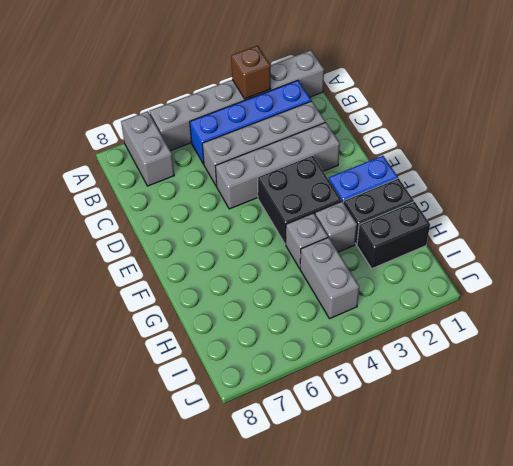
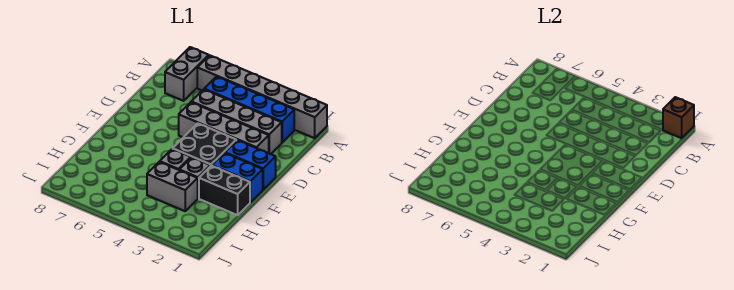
brown 1x1 brick [231,46,271,99] -> brown 1x1 brick moved to [663,97,694,138]
none -> blue 1x2 brick [225,140,276,189]
black 1x2 brick [357,202,430,269] -> none
grey 1x2 brick [300,237,359,319] -> grey 1x2 brick turned to [147,162,198,211]

